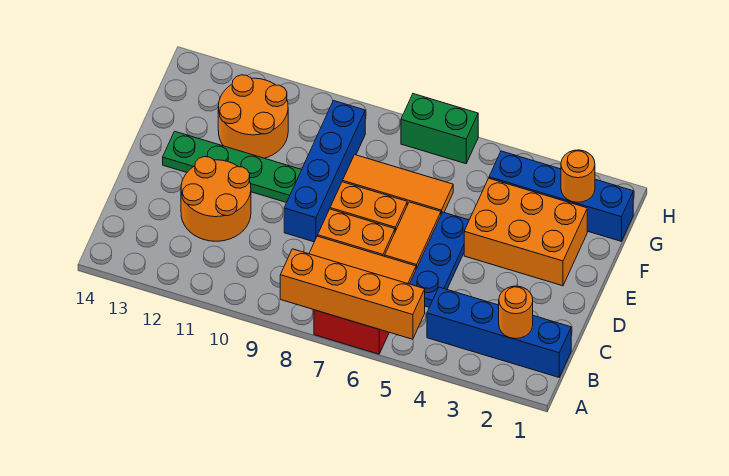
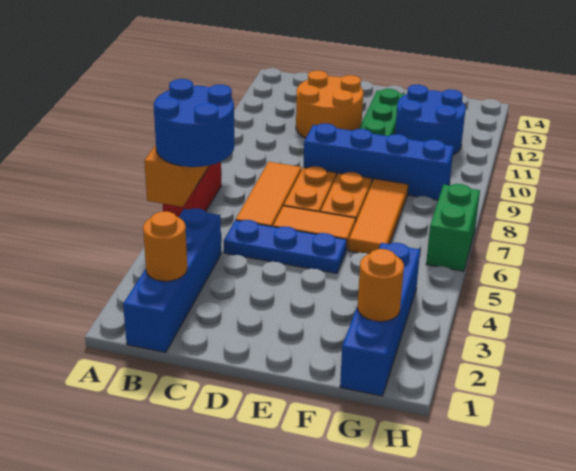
none -> blue 2x2 round brick [154,79,234,167]
orange 2x3 brick [464,178,587,286] -> none
orange 2x2 round brick [218,75,288,158] -> blue 2x2 round brick [395,85,466,155]

